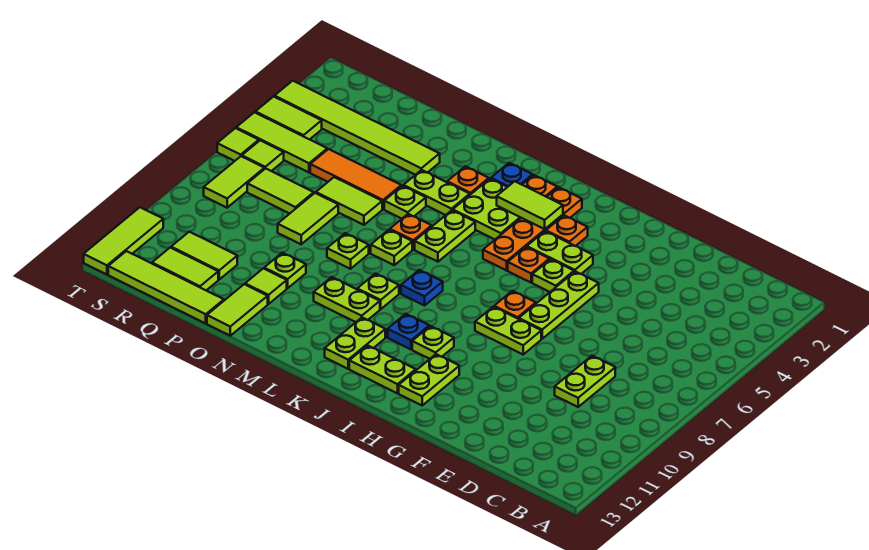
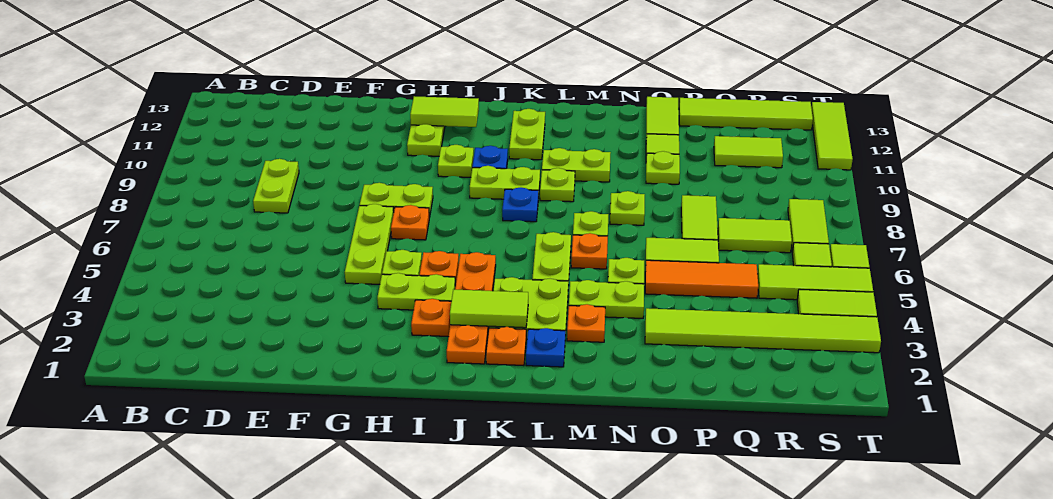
lime 1x2 plate [349,345,416,393] -> lime 1x2 plate moved to [470,166,540,199]
lime 1x2 tile [152,248,218,290] -> lime 1x2 tile moved to [410,96,479,127]

